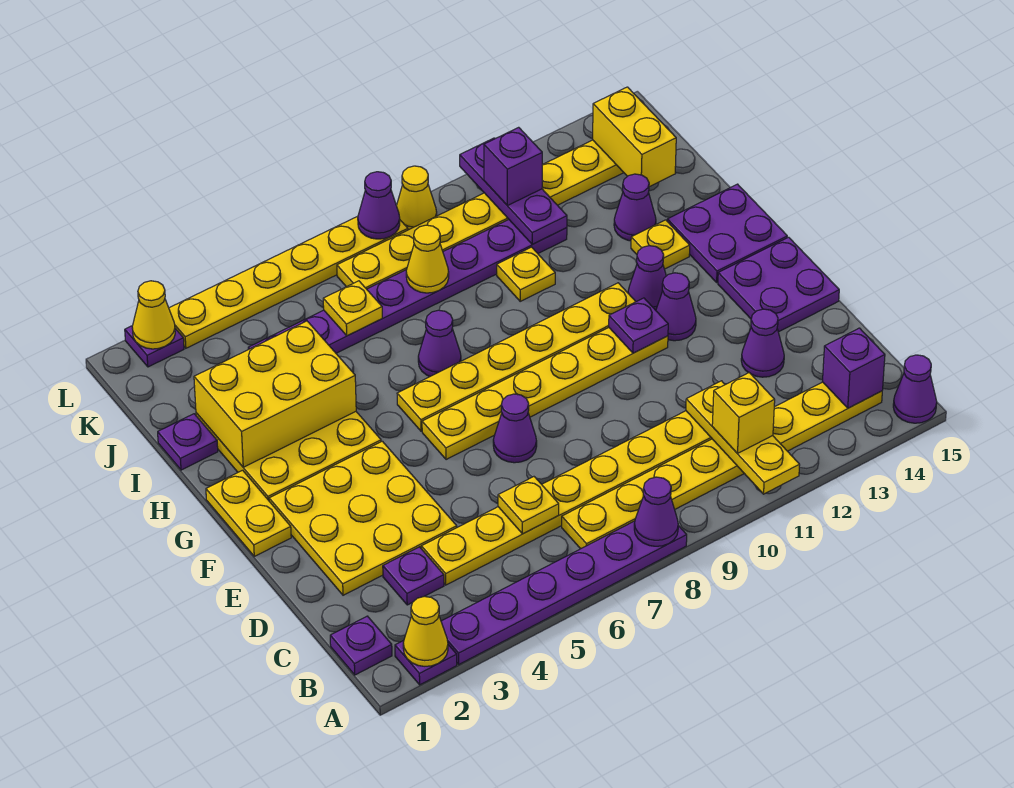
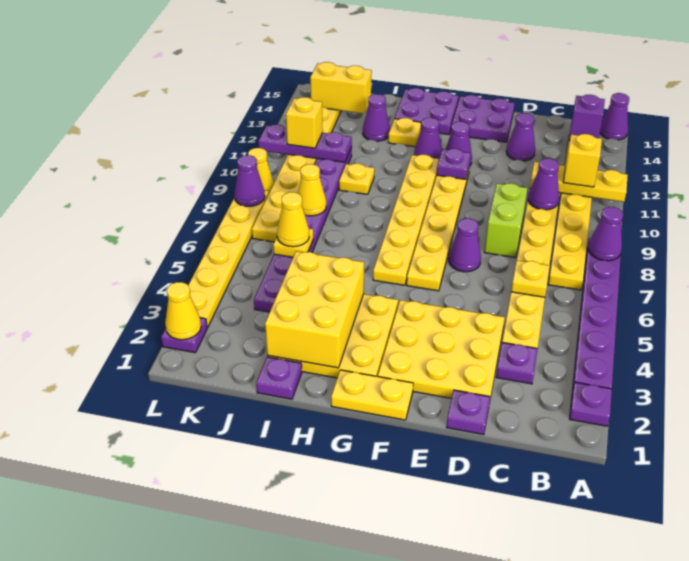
yellow 1x1 cone [403,596,448,666] -> yellow 1x1 cone moved to [277,192,309,247]
purple 1x1 plate [330,616,392,675] -> purple 1x1 plate moved to [447,390,490,435]
none -> lime 1x2 brick [484,183,527,258]
purple 1x1 cone [418,310,461,376] -> purple 1x1 cone moved to [528,158,559,210]
purple 1x1 brick [484,127,542,206] -> yellow 1x1 brick [286,97,323,148]

